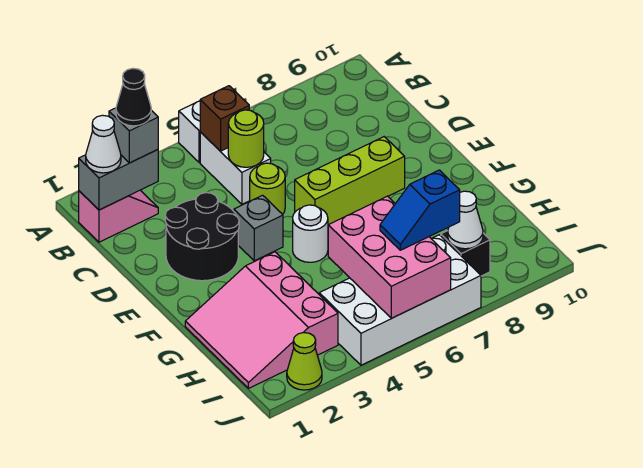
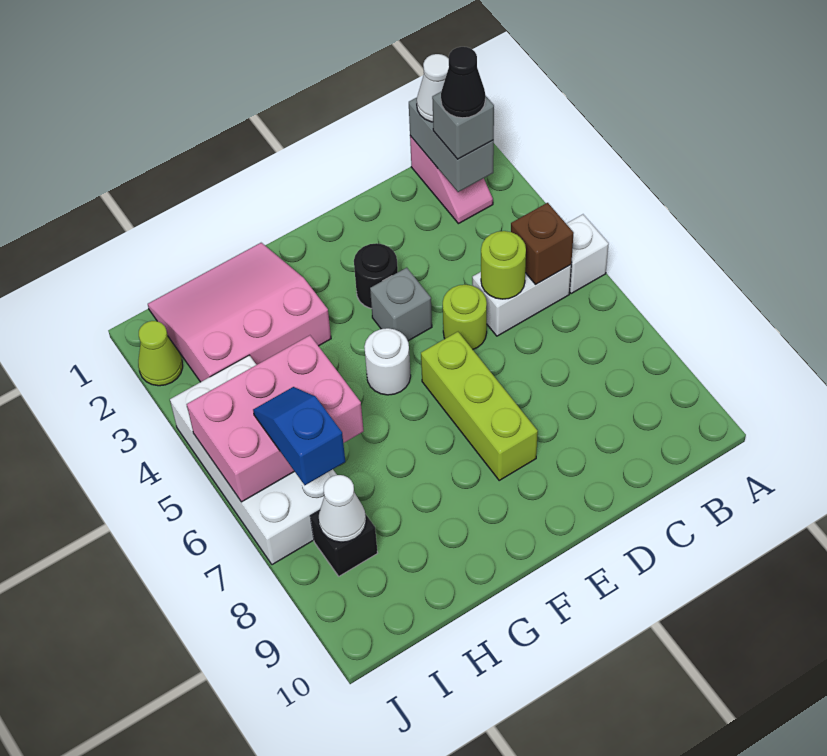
black 2x2 round brick [165,193,239,281] -> black 1x1 round brick [354,243,398,309]

